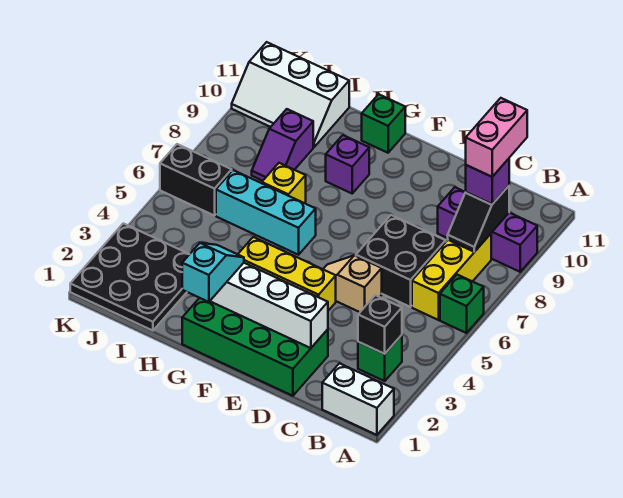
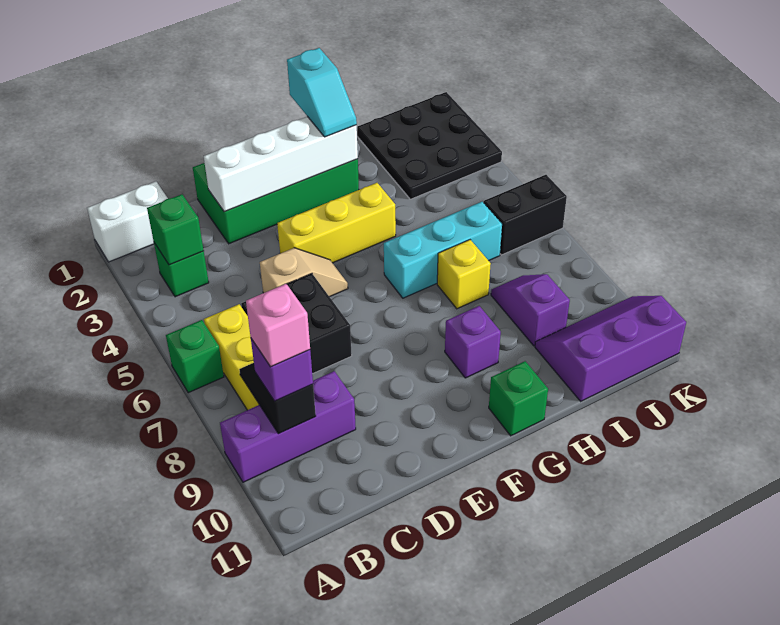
black 1x1 brick [358,295,402,354] -> green 1x1 brick [147,194,204,265]
pink 1x2 brick [466,98,527,177] -> pink 1x1 brick [246,284,310,367]
white 2x3 slope [232,42,349,147] -> purple 2x3 slope [535,296,686,401]

